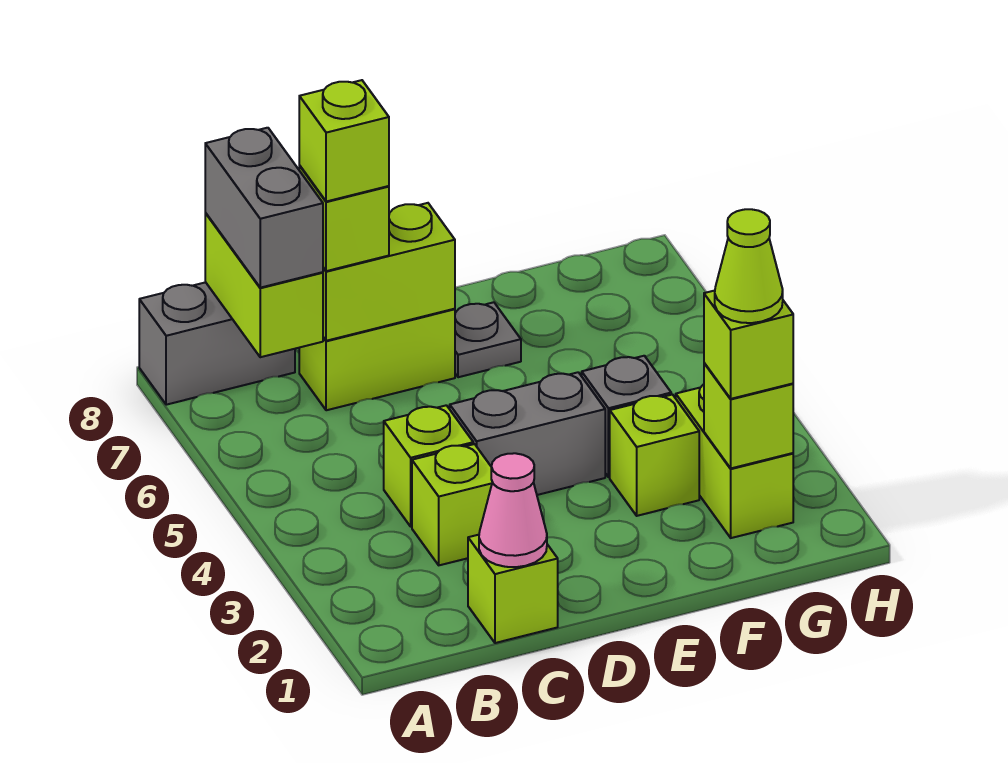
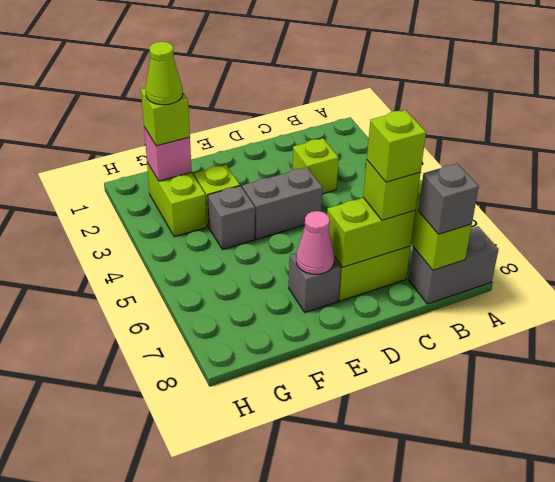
grey 1x2 brick [205,128,323,288] -> grey 1x1 brick [418,163,479,234]
lime 1x1 brick [468,535,558,643] -> none
pink 1x1 cone [479,453,547,567] -> pink 1x1 cone moved to [296,211,334,274]
lime 1x1 brick [384,405,473,527] -> none
grey 1x1 plate [455,302,521,377] -> grey 1x1 brick [289,253,341,312]
lime 1x1 brick [704,363,793,468] -> pink 1x1 brick [144,127,192,181]

